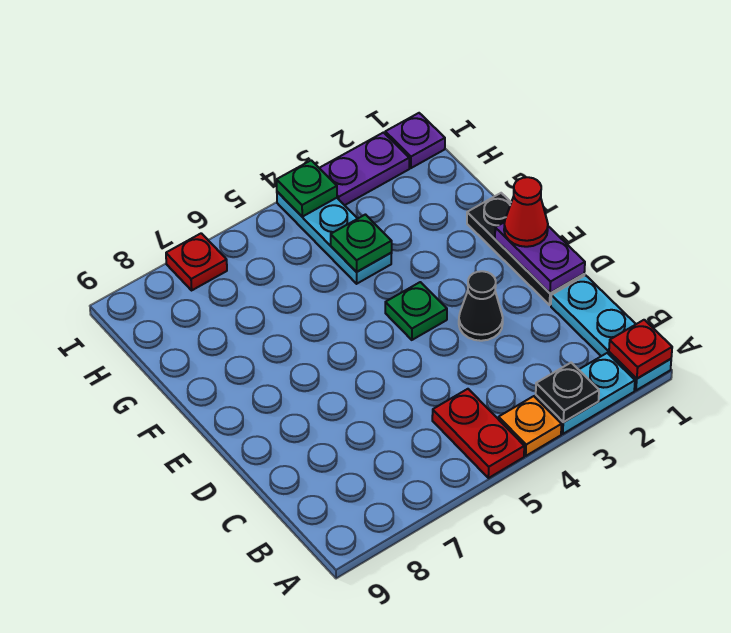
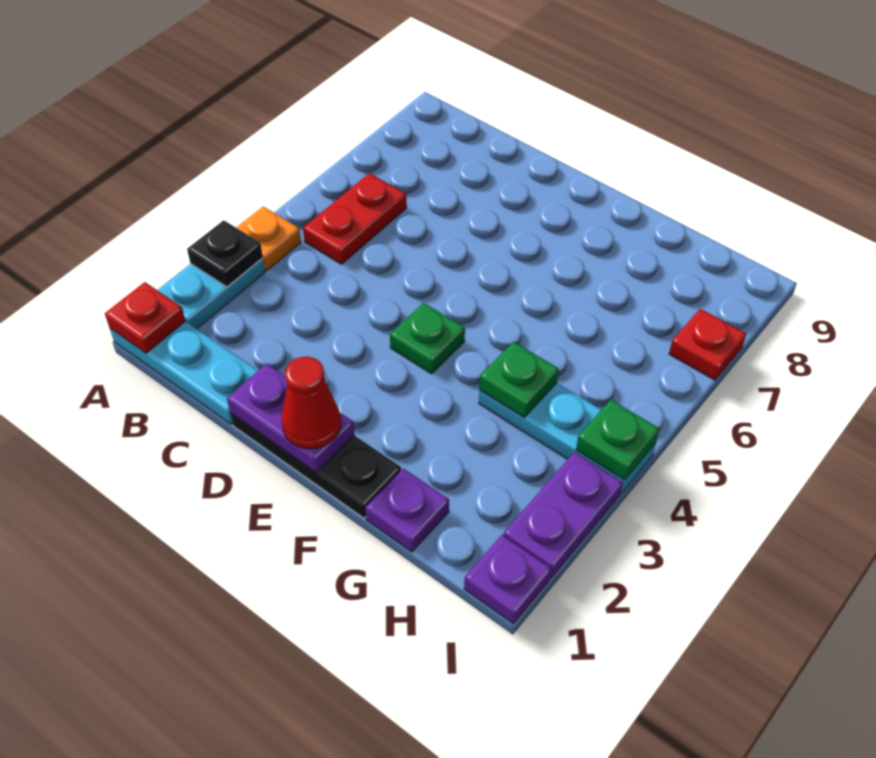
red 1x2 plate [432,389,524,478] -> red 1x2 plate turned to [303,173,407,264]
black 1x1 cone [459,271,503,341] -> none
none -> purple 1x1 plate [365,468,449,552]

